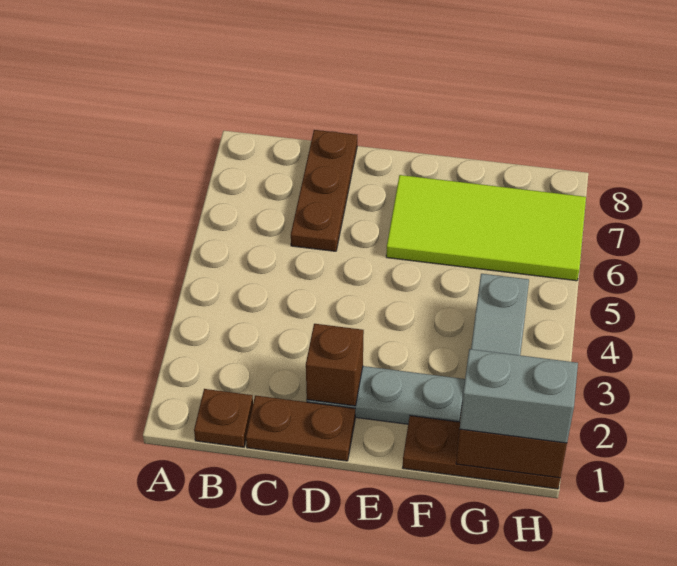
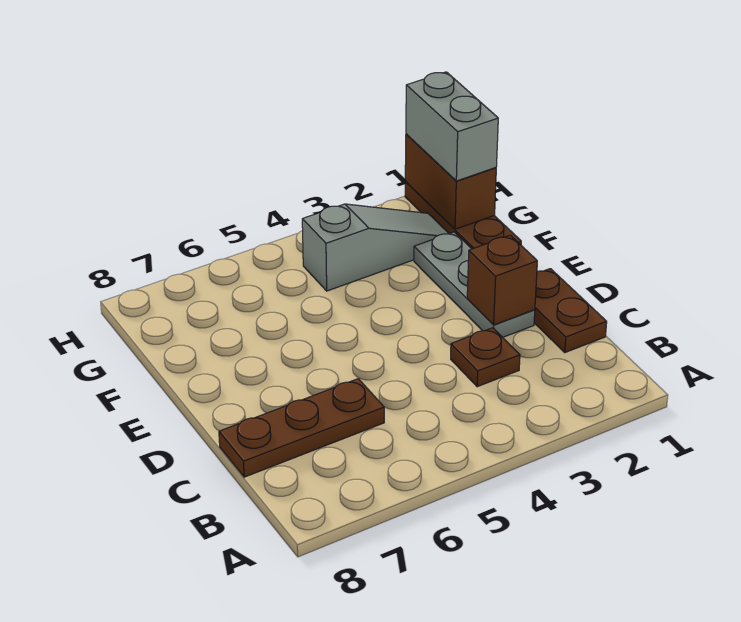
brown 1x1 plate [194,389,253,447] -> brown 1x1 plate moved to [451,328,520,387]
lime 2x4 tile [386,175,586,281] -> none

